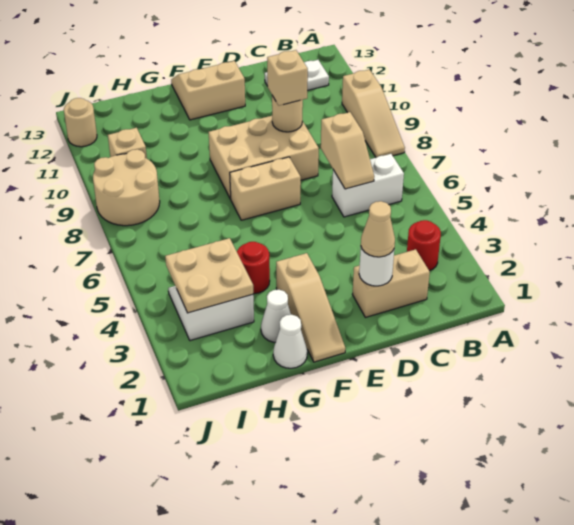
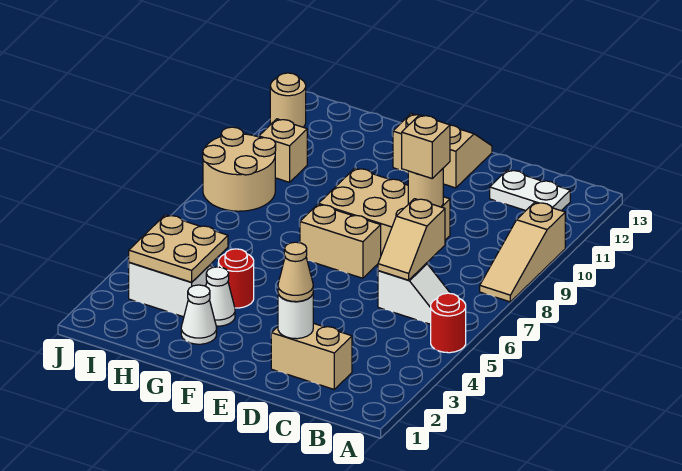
red 1x1 round brick [407,220,441,271] -> red 1x1 round brick moved to [431,293,466,353]
white 1x2 brick [332,154,404,217] -> white 1x2 slope [378,264,451,324]
tan 1x3 slope [276,253,345,362] -> none
white 1x1 cone [273,315,307,368] -> white 1x1 cone moved to [206,267,235,326]

